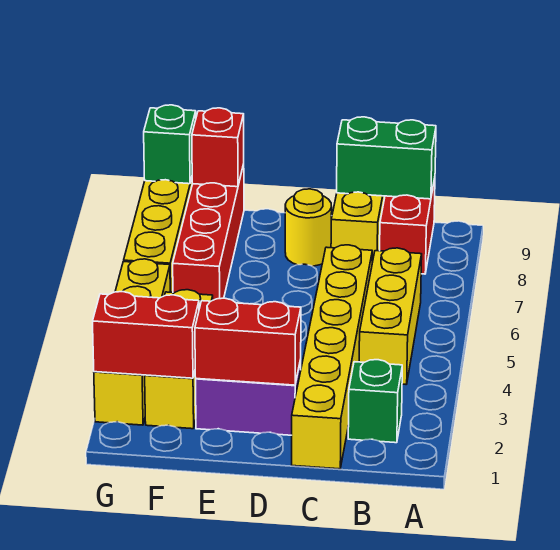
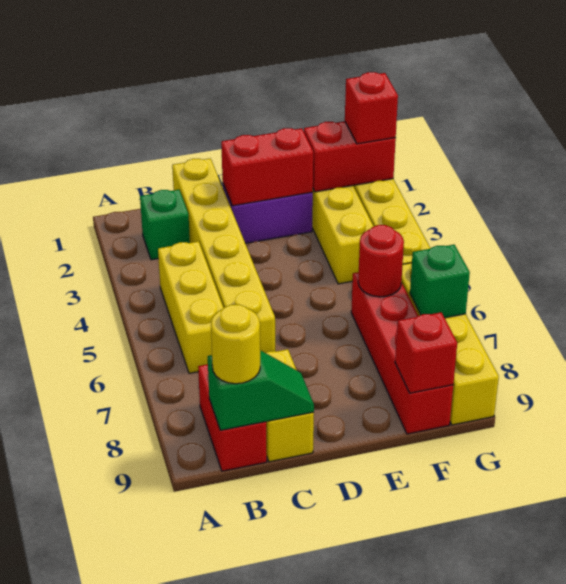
green 1x2 brick [337,117,436,199] -> green 1x2 slope [208,350,314,430]
yellow 1x1 round brick [285,189,332,266] -> yellow 1x1 round brick moved to [211,305,260,384]
none -> red 1x1 round brick [358,225,404,297]
none -> red 1x1 brick [345,72,398,144]
green 1x1 brick [144,105,196,184] -> green 1x1 brick moved to [410,245,470,318]

